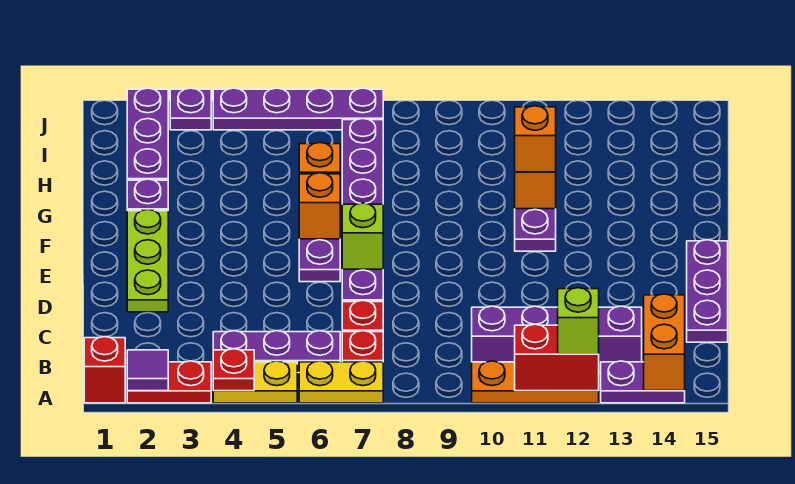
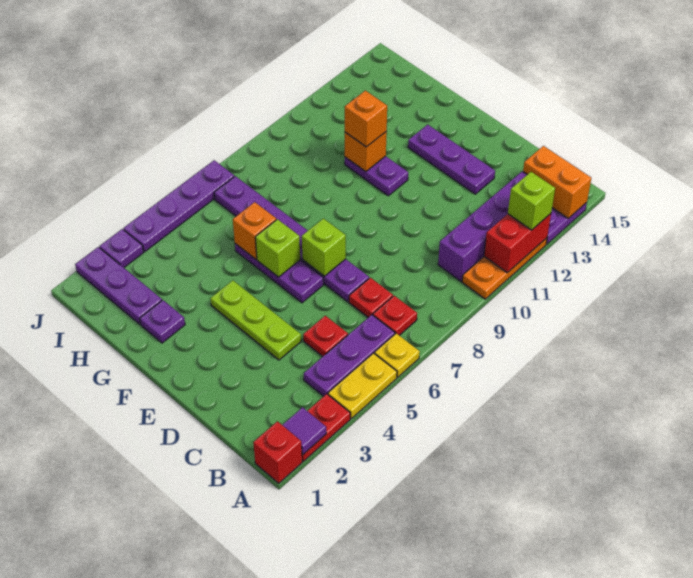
red 1x1 plate [213,349,254,391] -> red 1x1 plate moved to [303,316,348,356]
yellow 1x2 plate [299,361,383,403] -> yellow 1x1 plate [375,333,420,377]
purple 1x3 plate [687,240,728,342] -> purple 1x3 plate moved to [408,125,495,194]
lime 1x3 plate [127,209,168,312] -> lime 1x3 plate moved to [210,280,301,360]
orange 1x1 brick [299,173,340,239] -> lime 1x1 brick [255,219,300,277]

